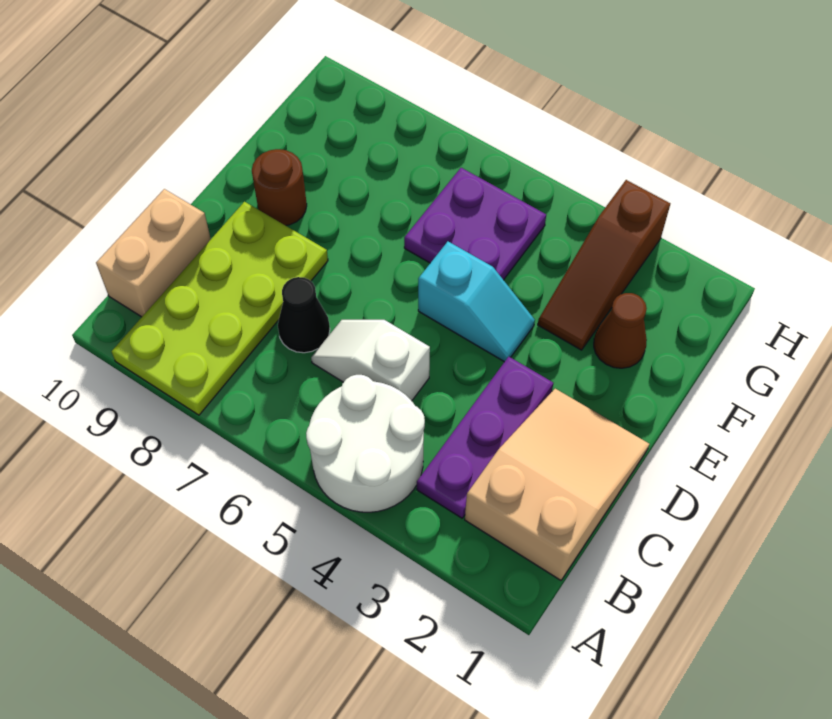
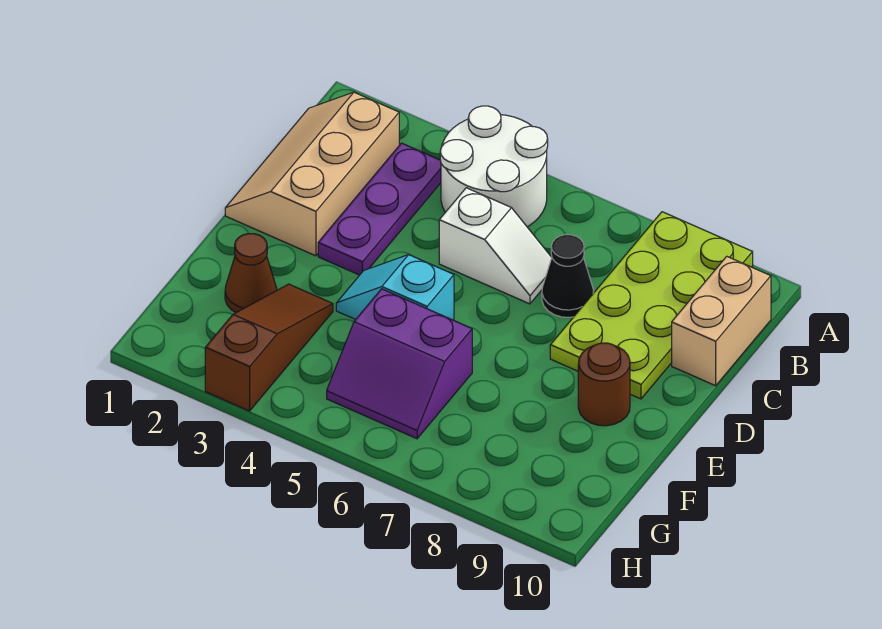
tan 2x3 slope [465,389,649,580] -> tan 2x3 slope turned to [225,92,399,256]
purple 2x2 plate [404,168,546,280] -> purple 2x2 slope [327,289,472,439]

